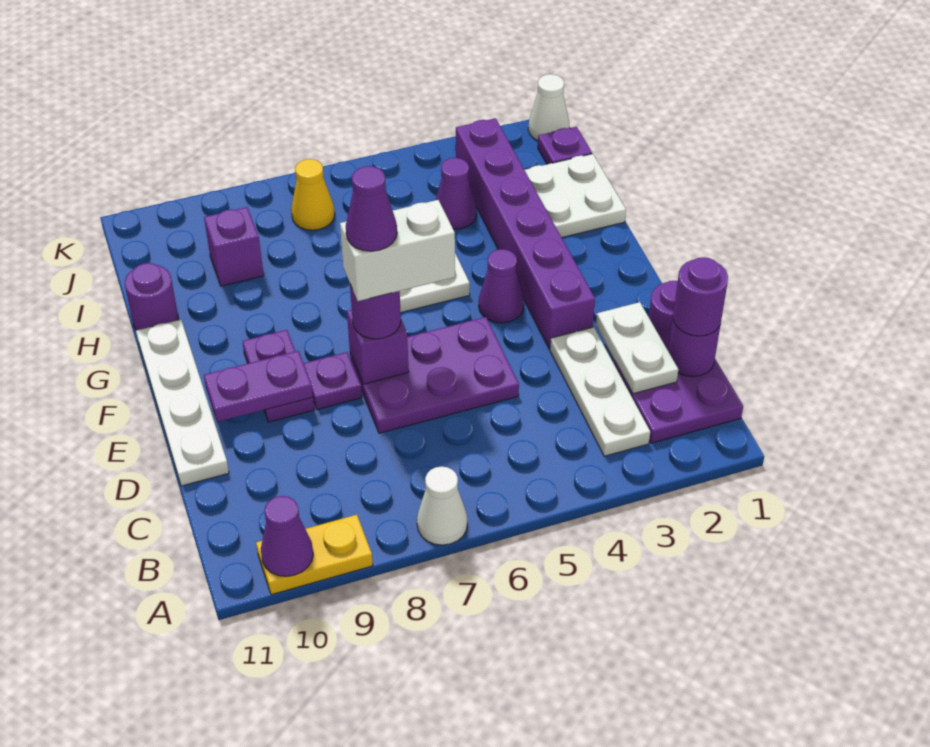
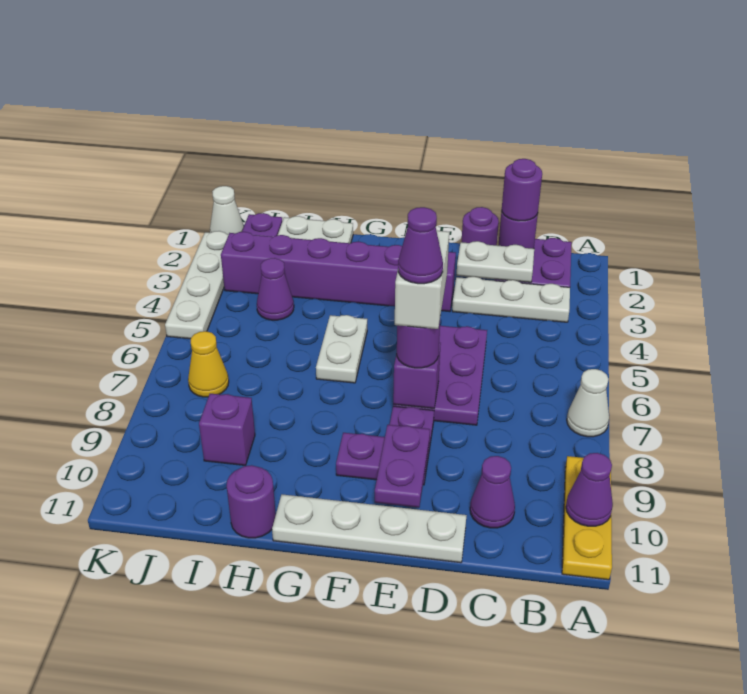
yellow 1x2 plate [256,515,373,595] -> yellow 1x3 plate [562,456,612,580]
purple 1x1 cone [479,249,524,323] -> purple 1x1 cone moved to [470,456,515,528]
none -> white 1x4 plate [165,231,229,339]

